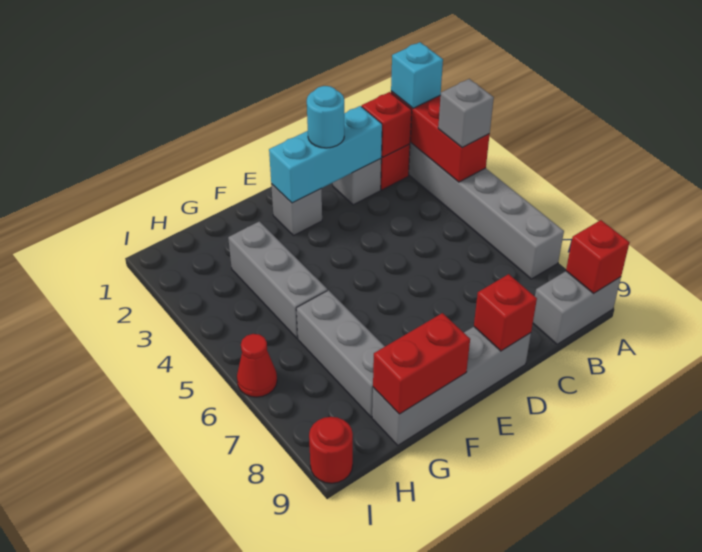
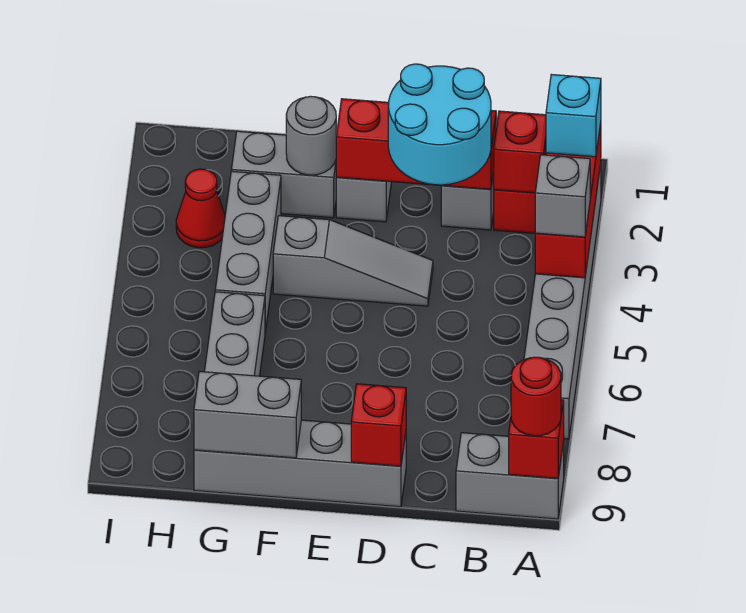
cyan 1x3 brick [269,106,382,203] -> red 1x3 brick [336,99,496,189]
cyan 1x1 round brick [307,86,344,148] -> cyan 2x2 round brick [388,64,491,185]
none -> grey 1x3 slope [273,216,433,306]
none -> grey 1x2 brick [231,131,337,218]
none -> grey 1x1 round brick [286,96,336,175]
red 1x2 brick [373,313,470,414] -> grey 1x2 brick [194,371,301,458]
red 1x1 cone [237,334,277,397] -> red 1x1 cone moved to [176,169,225,248]
red 1x1 round brick [309,417,353,483] -> red 1x1 round brick moved to [511,357,561,436]

